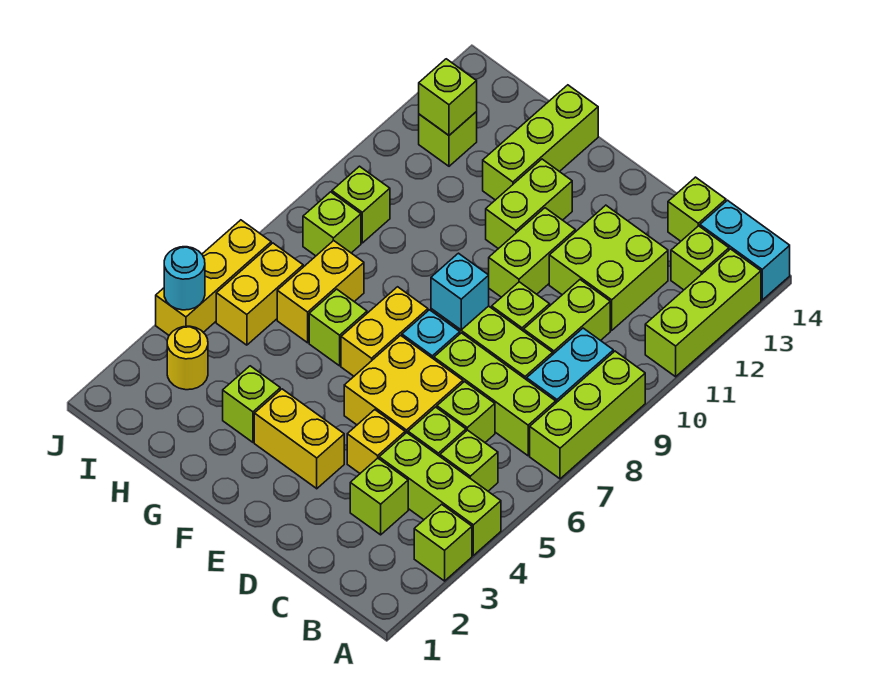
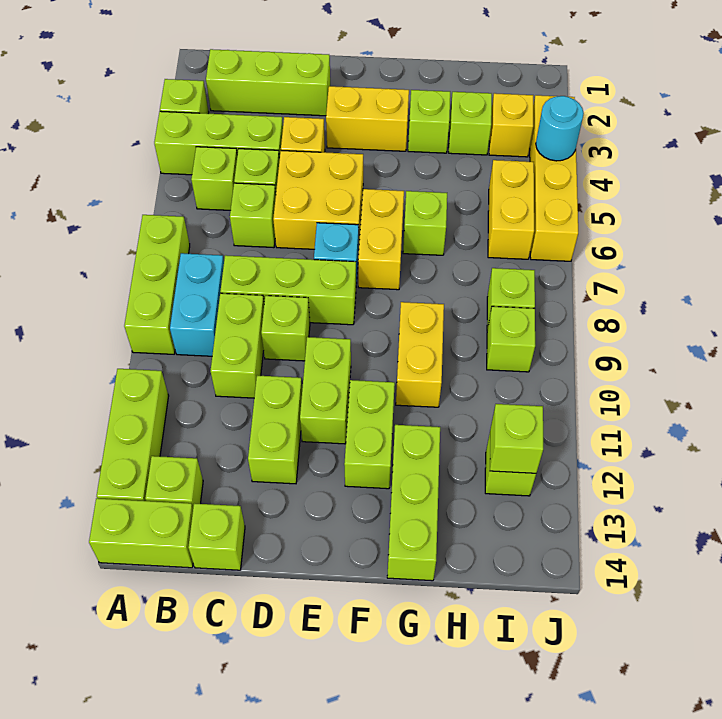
cyan 1x2 brick [700,200,790,300] -> lime 1x2 brick [89,498,193,568]
lime 1x3 brick [434,333,556,456] -> lime 1x3 brick moved to [206,49,330,116]
lime 1x1 brick [350,458,408,535] -> lime 1x1 brick moved to [449,92,492,155]
lime 2x2 brick [549,205,668,330] -> lime 1x2 brick [248,375,302,484]
cyan 1x1 brick [431,253,489,330] -> none
yellow 1x2 brick [277,241,364,343] -> yellow 1x2 brick moved to [396,302,444,407]
yellow 1x1 round brick [167,326,208,390] -> yellow 1x1 brick [489,93,533,157]
yellow 1x3 brick [156,220,271,335] -> yellow 1x4 brick [530,95,578,261]

